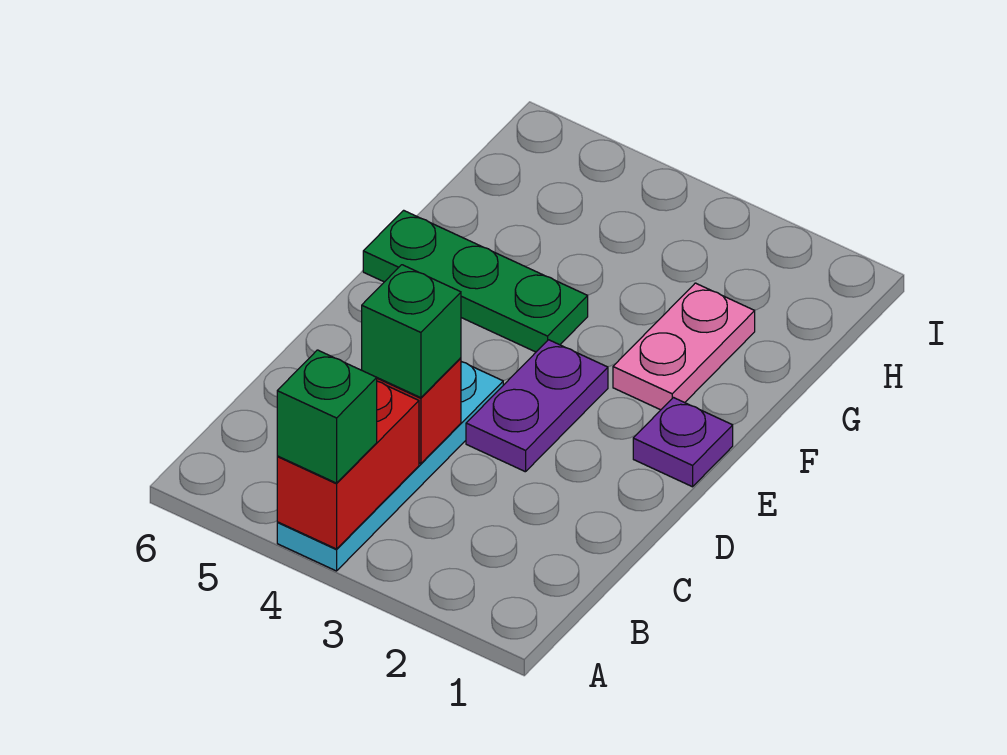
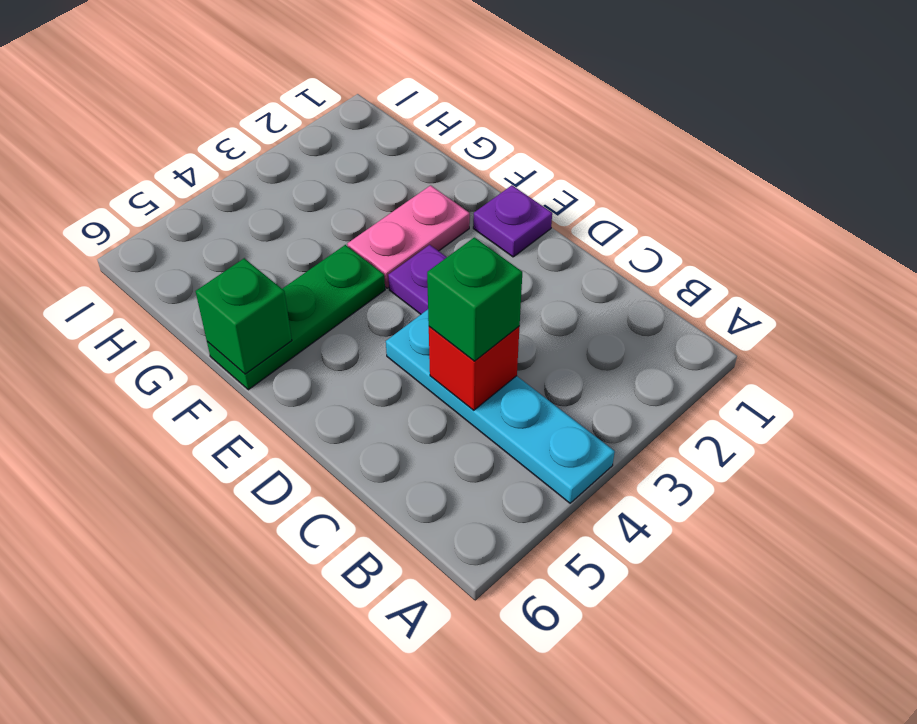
red 1x2 brick [277,381,419,549] -> none
green 1x1 brick [277,350,377,483] -> green 1x1 brick moved to [196,258,292,374]
pink 1x2 plate [613,283,755,410] -> pink 1x2 plate turned to [347,185,470,288]

